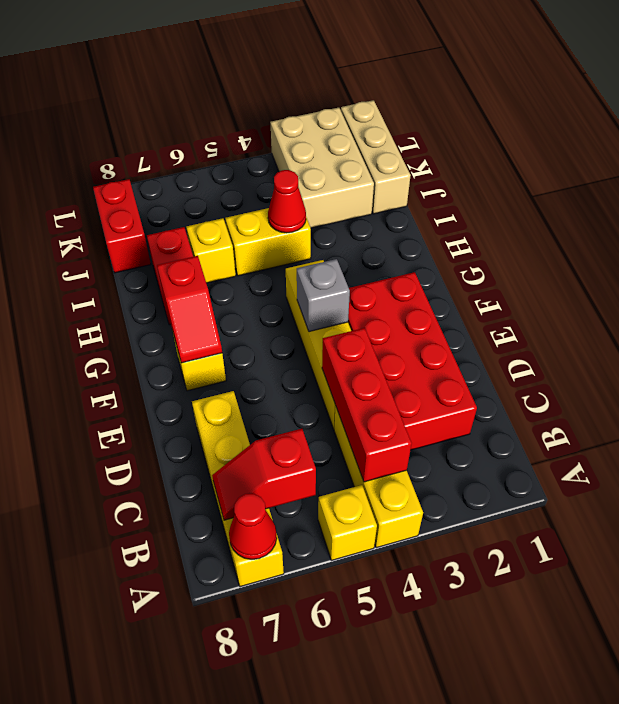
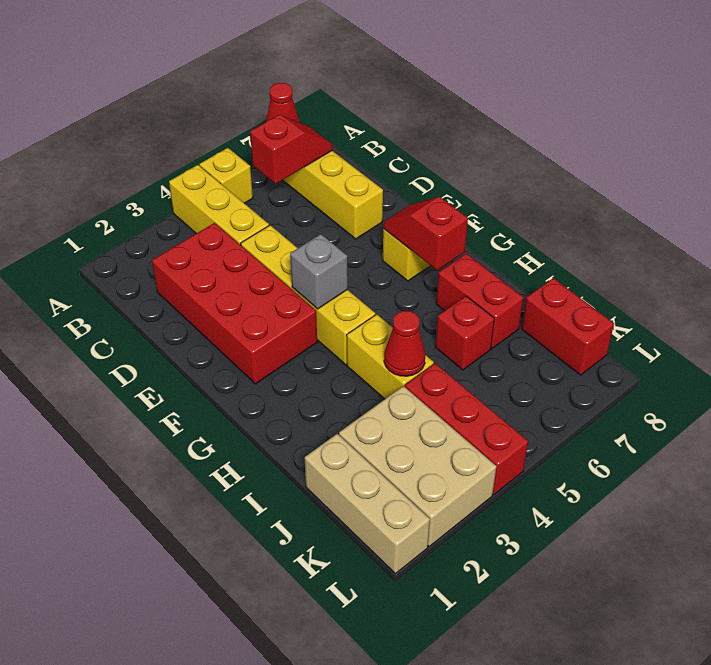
red 1x3 brick [322,328,412,482] -> red 1x3 brick moved to [405,363,528,495]
yellow 1x2 brick [225,208,311,276] -> yellow 1x2 brick turned to [347,314,434,399]
yellow 1x1 brick [186,218,236,283] -> red 1x1 brick [435,296,494,370]

